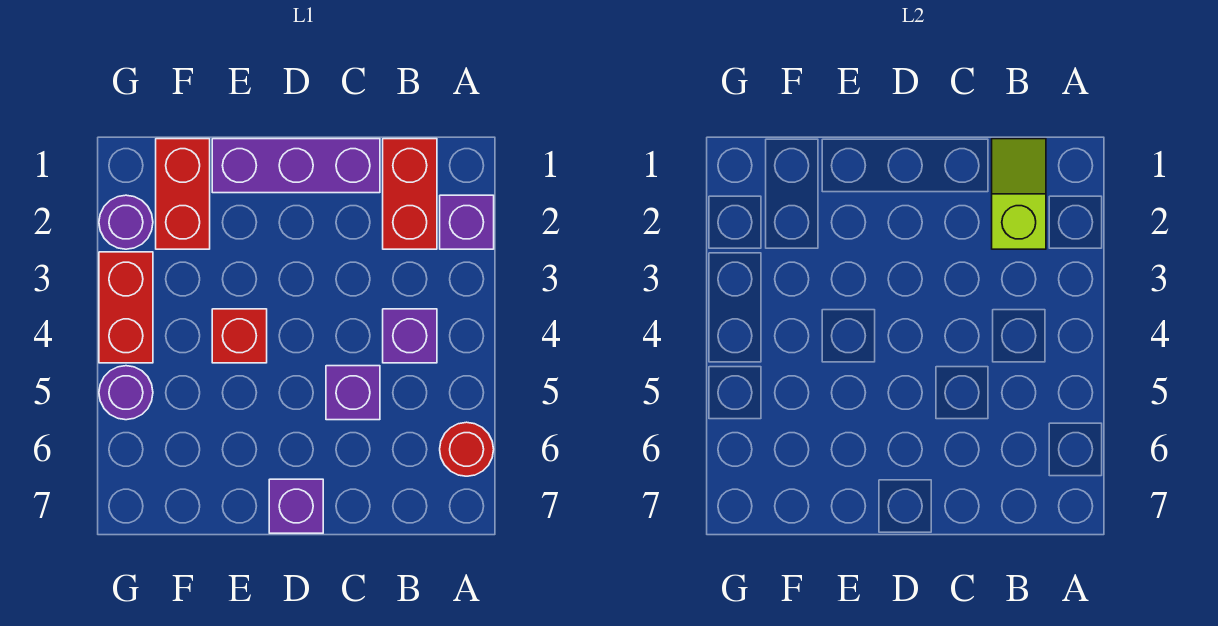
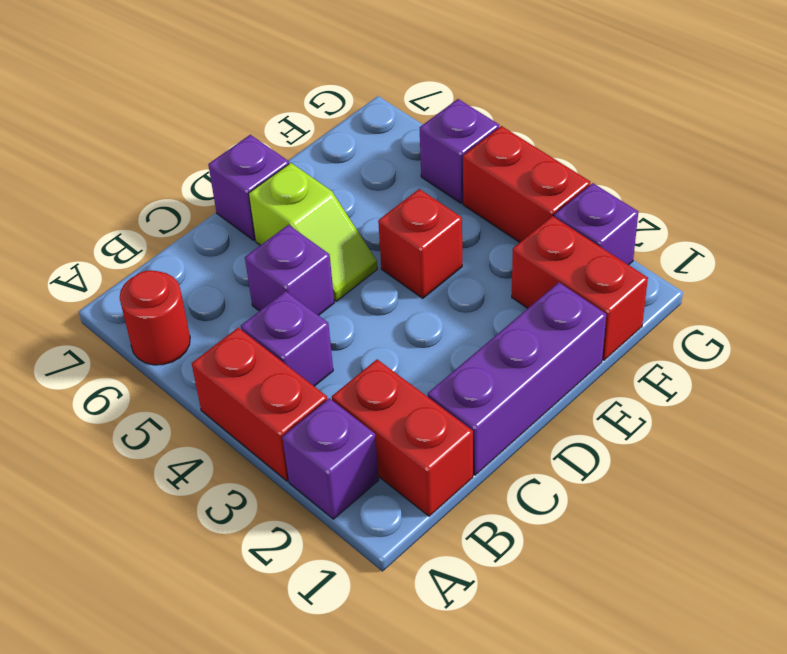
none -> red 1x2 brick [192,328,327,481]
lime 1x2 slope [992,139,1046,249] -> lime 1x2 slope moved to [249,163,377,301]
purple 1x1 round brick [99,195,153,249] -> purple 1x1 brick [554,183,638,265]
purple 1x1 round brick [99,366,153,420] -> purple 1x1 brick [420,99,499,203]

